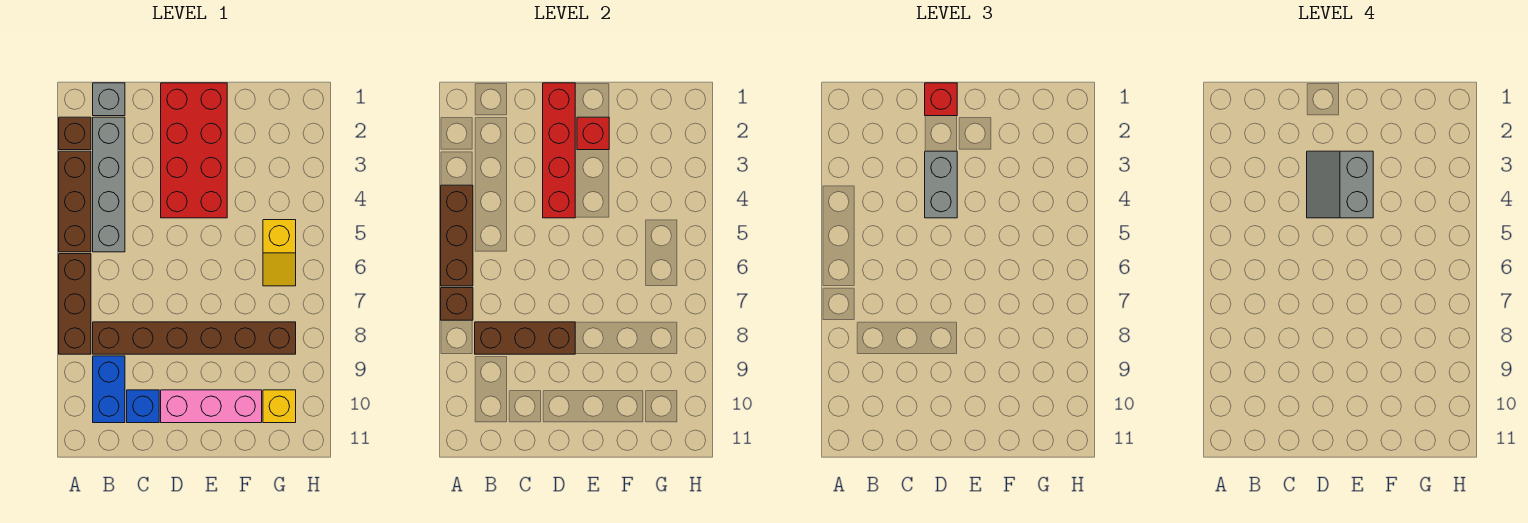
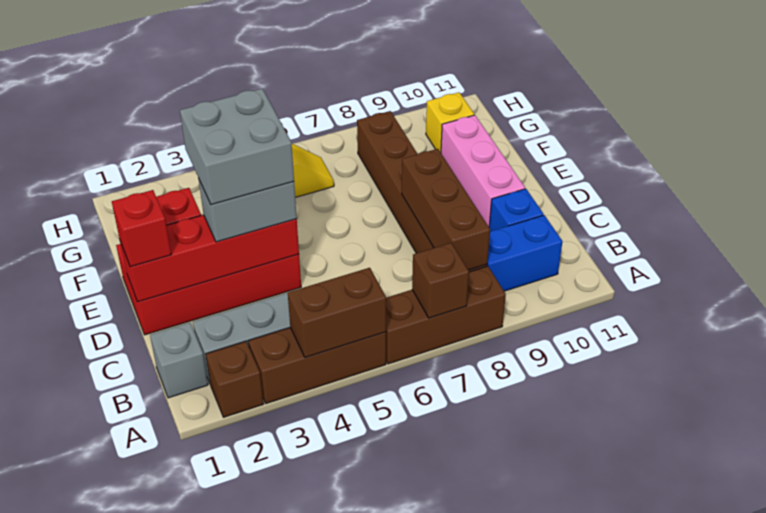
brown 1x3 brick [441,185,473,286] -> brown 1x2 brick [288,268,386,358]
grey 2x2 slope [1307,151,1373,218] -> grey 2x2 brick [180,89,294,205]

